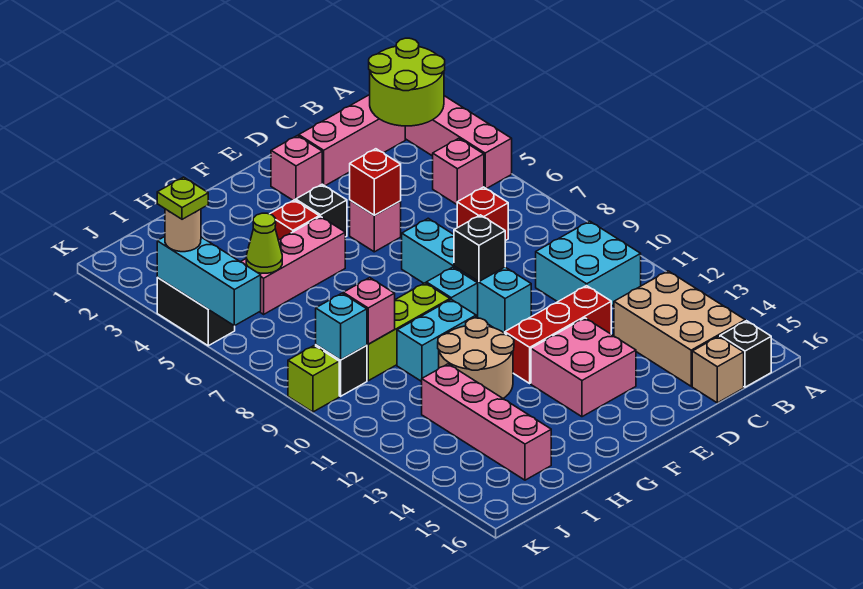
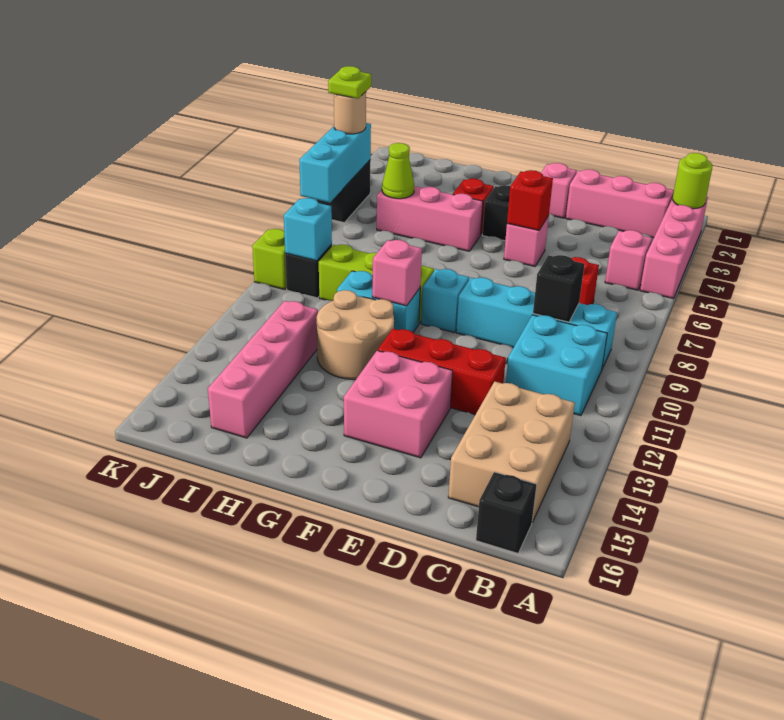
lime 2x2 round brick [369,38,445,126] -> lime 1x1 round brick [673,153,712,209]
tan 1x1 brick [692,336,744,403] -> none
cyan 1x4 brick [402,218,531,333] -> cyan 1x4 brick turned to [456,278,617,369]
black 1x1 brick [454,215,505,282] -> black 1x1 brick moved to [533,255,584,322]
pink 1x1 brick [343,278,395,344] -> pink 1x1 brick moved to [372,240,422,306]

